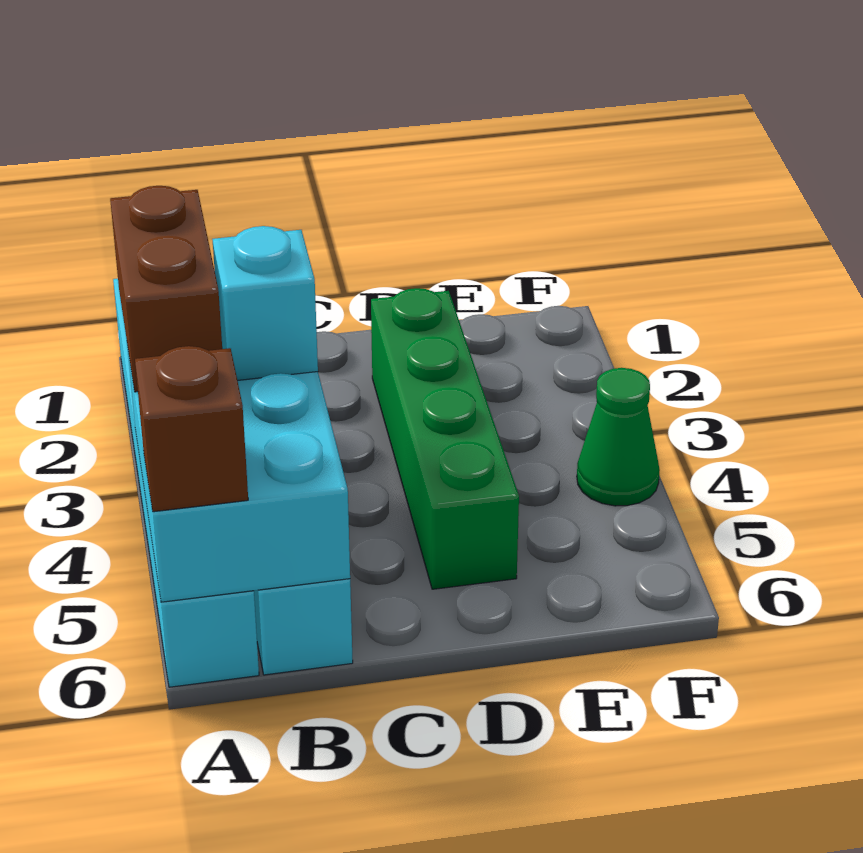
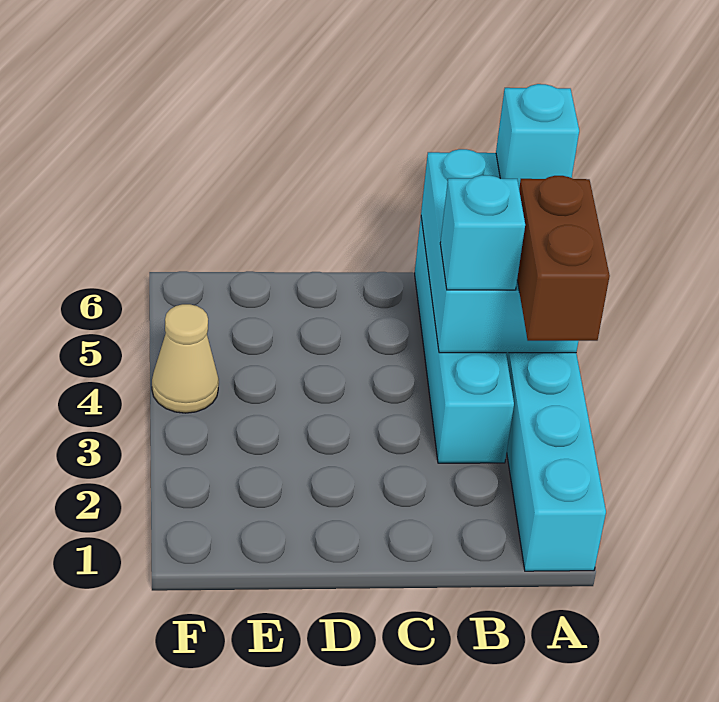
brown 1x1 brick [135,346,248,512] -> cyan 1x1 brick [496,84,579,187]
green 1x4 brick [371,288,519,589] -> none
green 1x1 cone [577,368,660,506] -> tan 1x1 cone [152,304,219,413]

